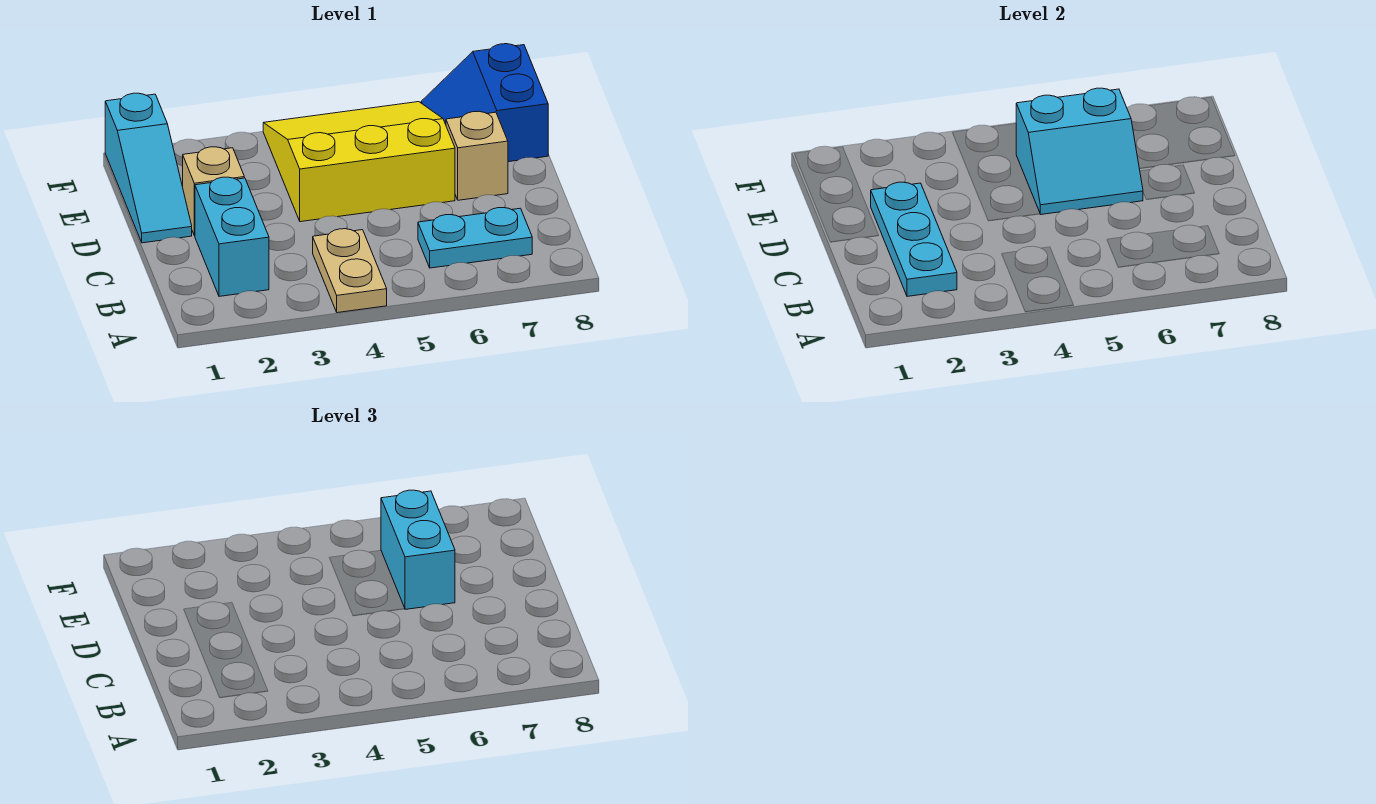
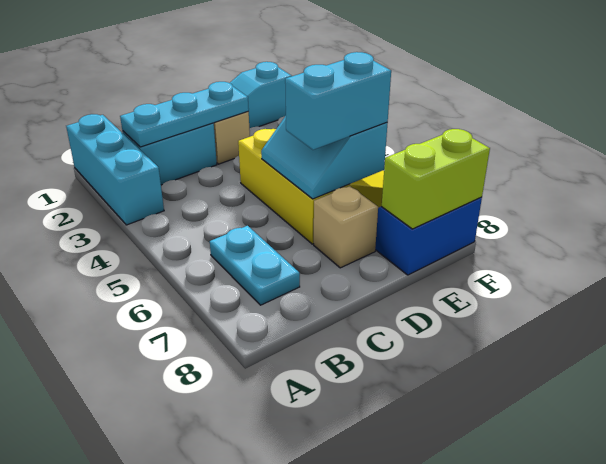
none -> cyan 1x3 brick [66,114,164,225]
tan 1x2 plate [313,229,387,313] -> none
none -> lime 1x2 brick [382,129,490,229]

